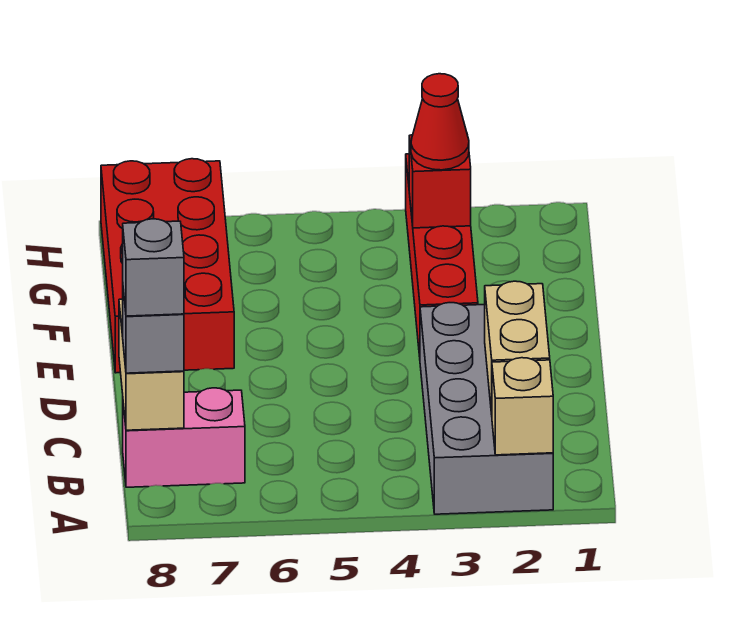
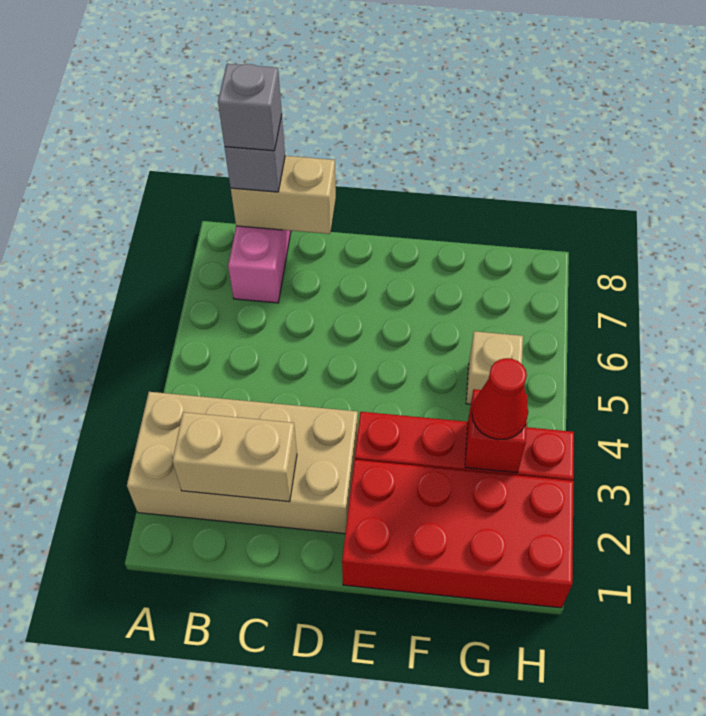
grey 2x4 brick [420,303,553,514] -> tan 2x4 brick [127,392,358,534]
tan 1x1 brick [492,358,553,455] -> tan 1x1 brick moved to [466,331,523,404]
red 2x4 brick [101,159,234,373] -> red 2x4 brick moved to [342,460,574,608]

